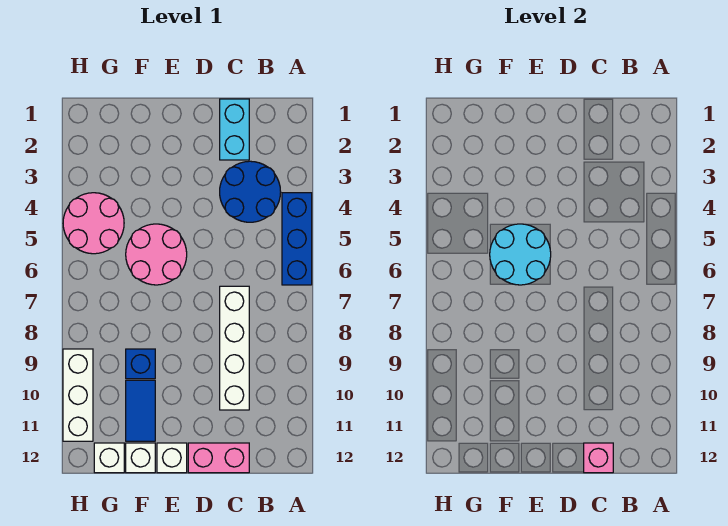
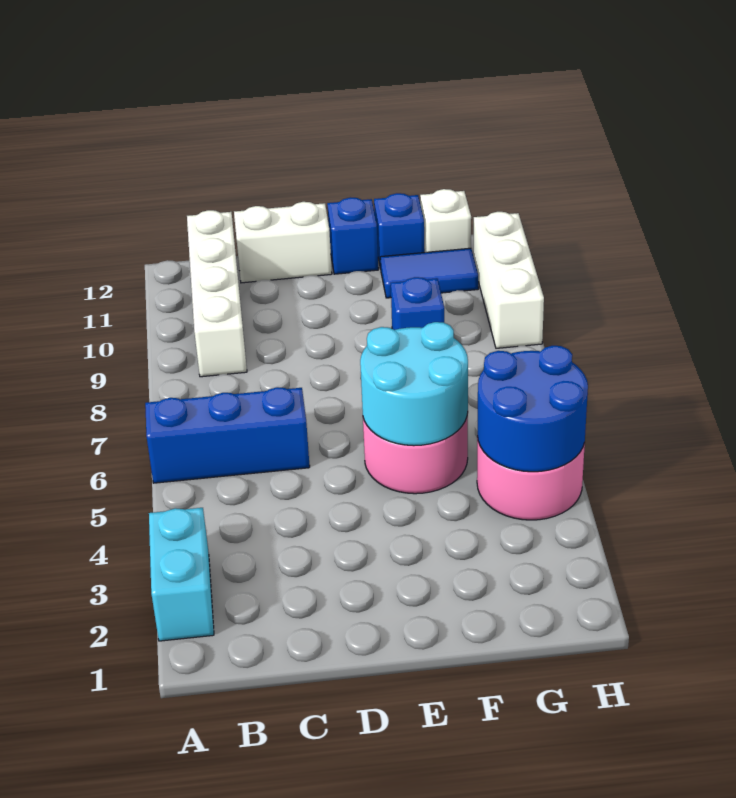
blue 1x3 brick [282,193,312,285] -> blue 1x3 brick turned to [145,387,310,483]
blue 2x2 round brick [220,161,281,222] -> blue 2x2 round brick moved to [478,346,588,472]
cyan 1x2 brick [220,99,249,160] -> cyan 1x2 brick moved to [149,508,214,641]
white 1x4 brick [220,286,249,410] -> white 1x4 brick moved to [187,210,247,377]
pink 1x2 brick [188,443,249,473] -> white 1x2 brick [234,202,332,283]
pink 1x1 brick [584,443,613,473] -> none
white 1x1 brick [157,443,187,473] -> blue 1x1 brick [327,197,378,274]
blue 1x2 tile [126,380,155,441] -> blue 1x2 tile turned to [380,248,478,298]
white 1x1 brick [126,443,155,473] -> blue 1x1 brick [374,193,425,269]

